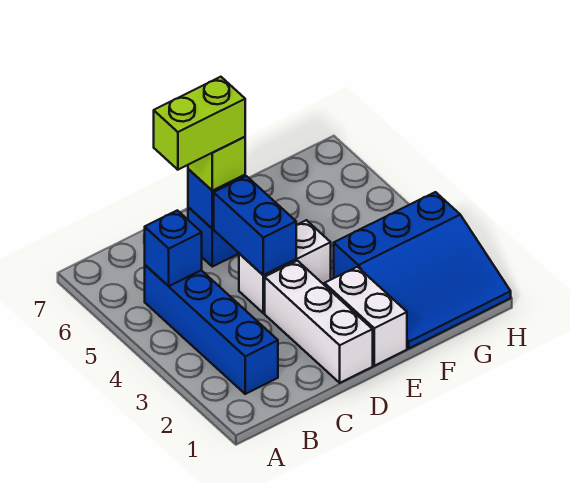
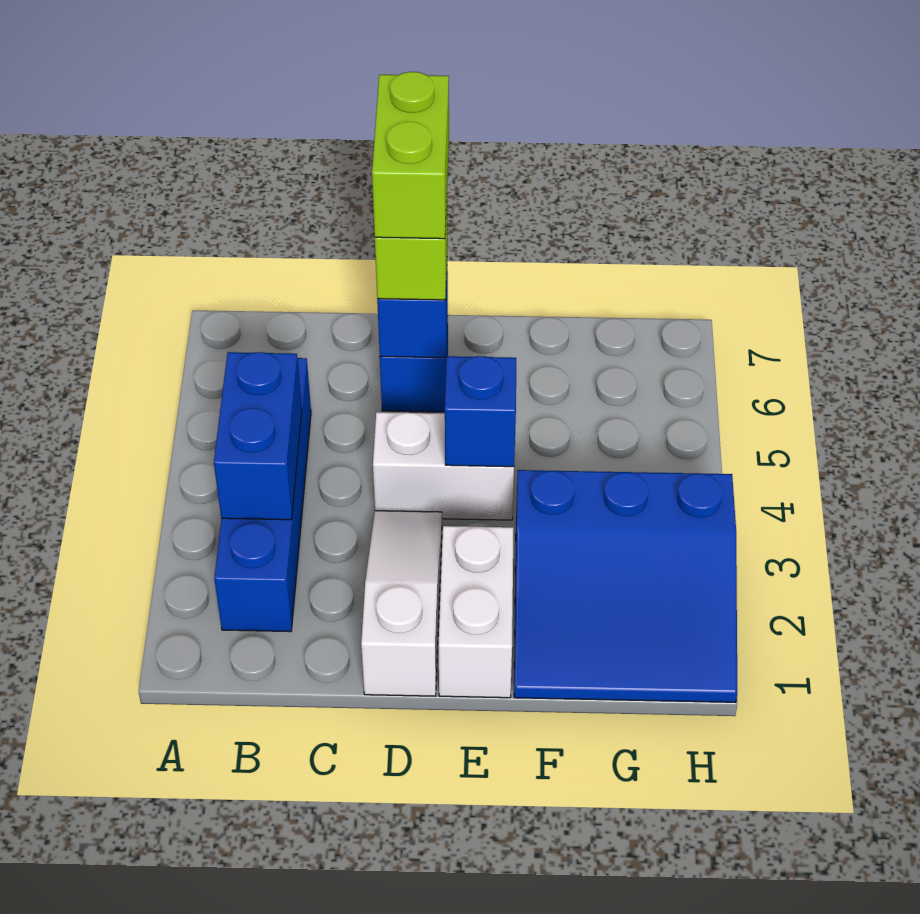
blue 1x1 brick [145,210,202,286] -> blue 1x1 brick moved to [445,356,516,467]
lime 1x2 brick [154,77,245,170] -> lime 1x2 brick turned to [372,72,449,239]
white 1x3 brick [265,261,373,383] -> white 1x3 slope [361,511,442,696]
blue 1x2 brick [213,176,296,275] -> blue 1x2 brick moved to [214,352,302,520]

